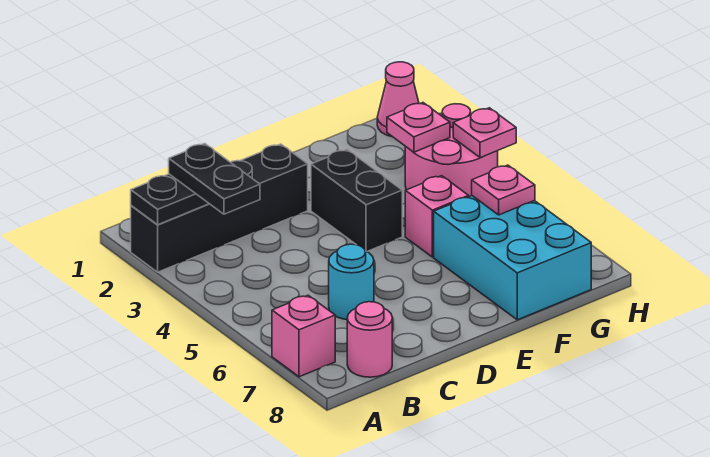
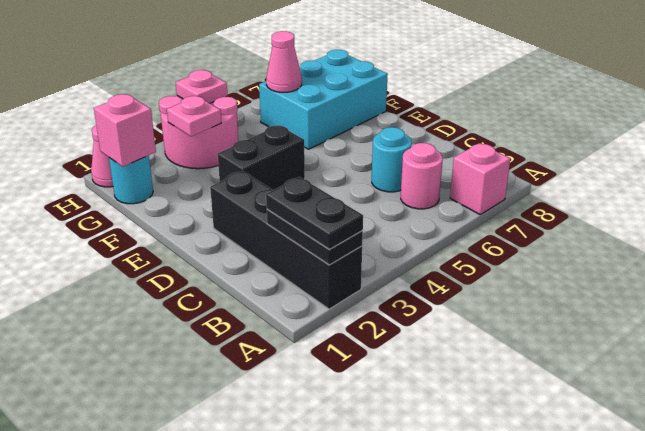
black 1x2 plate [169,144,260,214] -> black 1x2 plate turned to [266,177,363,249]
pink 1x1 round brick [347,302,392,377] -> pink 1x1 round brick moved to [401,143,443,209]
pink 1x1 brick [405,176,469,257] -> pink 1x1 brick moved to [94,94,156,167]
none -> cyan 1x1 round brick [109,155,153,204]
pink 1x1 plate [472,165,535,215] -> pink 1x1 cone [266,31,302,92]

